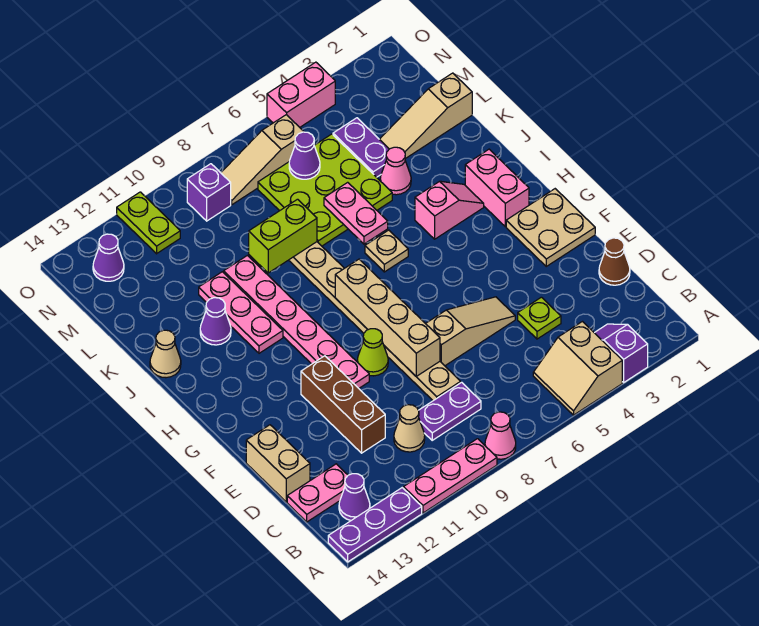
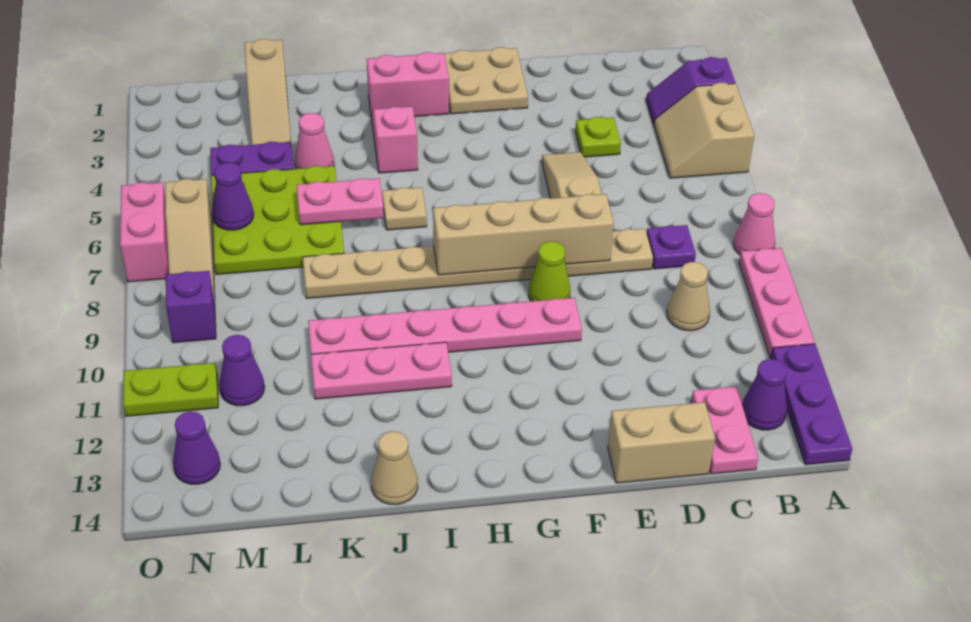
tan 2x2 slope [533,322,622,415] -> tan 2x2 slope turned to [654,83,754,178]
purple 1x2 plate [419,382,481,440] -> purple 1x1 plate [647,225,696,269]
brown 1x1 cone [599,238,630,285] -> none
brown 1x3 brick [301,356,385,453] -> none
purple 1x1 cone [200,298,231,345] -> purple 1x1 cone moved to [219,335,265,406]
lime 1x2 brick [249,199,317,273] -> none
pink 1x2 brick [267,62,335,127] -> pink 1x2 brick moved to [120,182,169,282]

